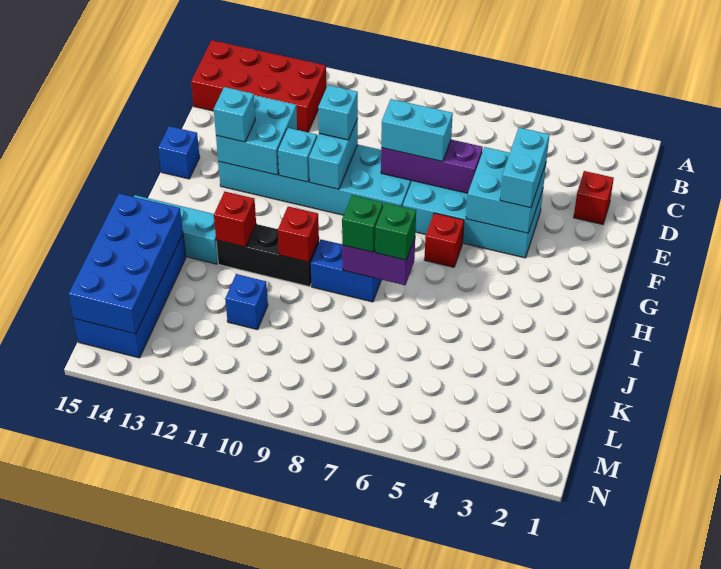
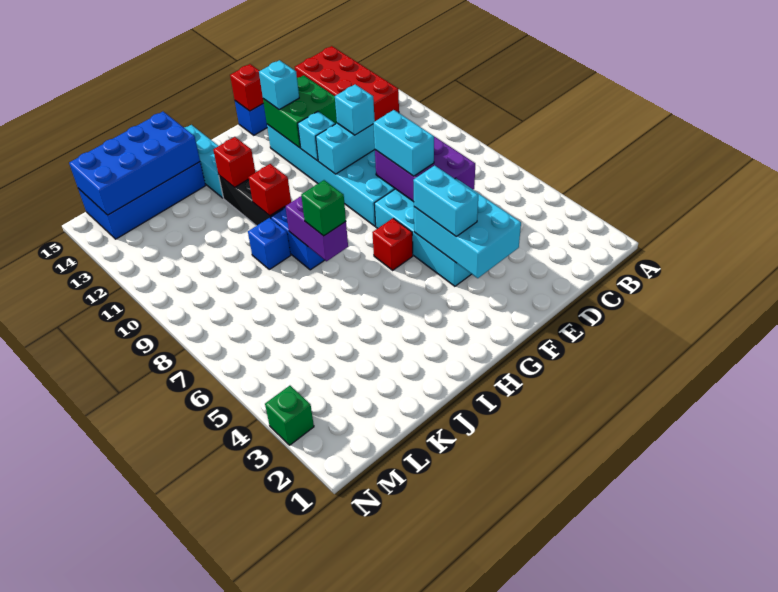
red 1x1 brick [574,171,614,224] -> red 1x1 brick moved to [230,64,264,111]
cyan 2x2 brick [466,147,546,233] -> cyan 2x3 brick [414,178,521,278]
cyan 1x2 brick [500,128,549,208] -> cyan 1x2 brick turned to [413,165,478,236]
purple 1x3 brick [381,140,483,193] -> purple 2x3 brick [375,136,475,202]
cyan 2x2 brick [216,95,297,175] -> green 2x2 brick [263,75,337,148]
green 1x1 brick [342,195,383,252] -> green 1x1 brick moved to [265,386,314,445]
blue 1x1 brick [225,274,268,330] -> blue 1x1 brick moved to [248,218,291,269]

